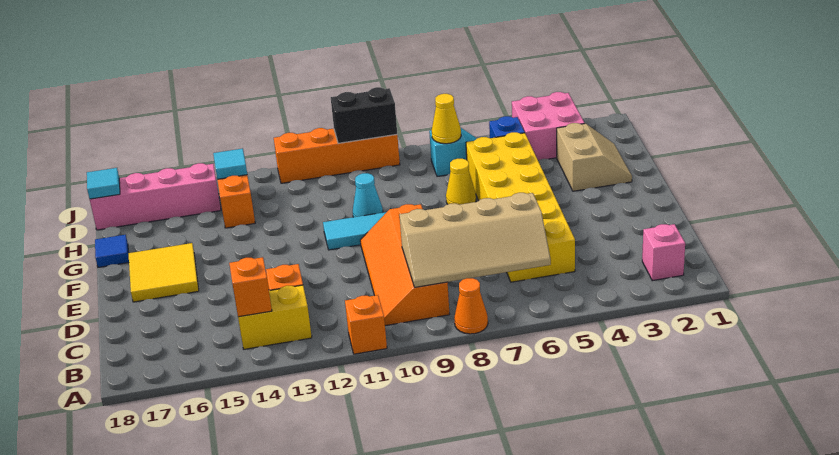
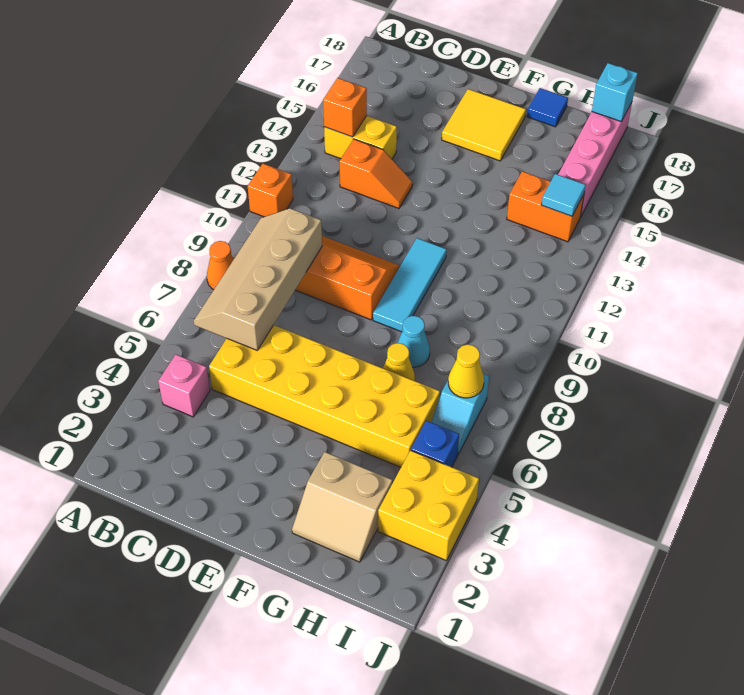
pink 1x1 brick [642,224,685,281] -> pink 1x1 brick moved to [158,355,210,417]
yellow 1x2 brick [238,285,312,349] -> yellow 1x2 brick turned to [324,116,397,159]
cyan 1x1 cone [353,173,383,217] -> cyan 1x1 cone moved to [398,316,430,367]
pink 2x2 brick [512,92,585,160] -> yellow 2x2 brick [378,450,479,561]
cyan 1x1 tile [87,168,120,199] -> cyan 1x1 brick [592,63,638,121]
orange 1x4 brick [274,128,400,183] -> none
black 1x2 brick [331,87,397,143] -> none

